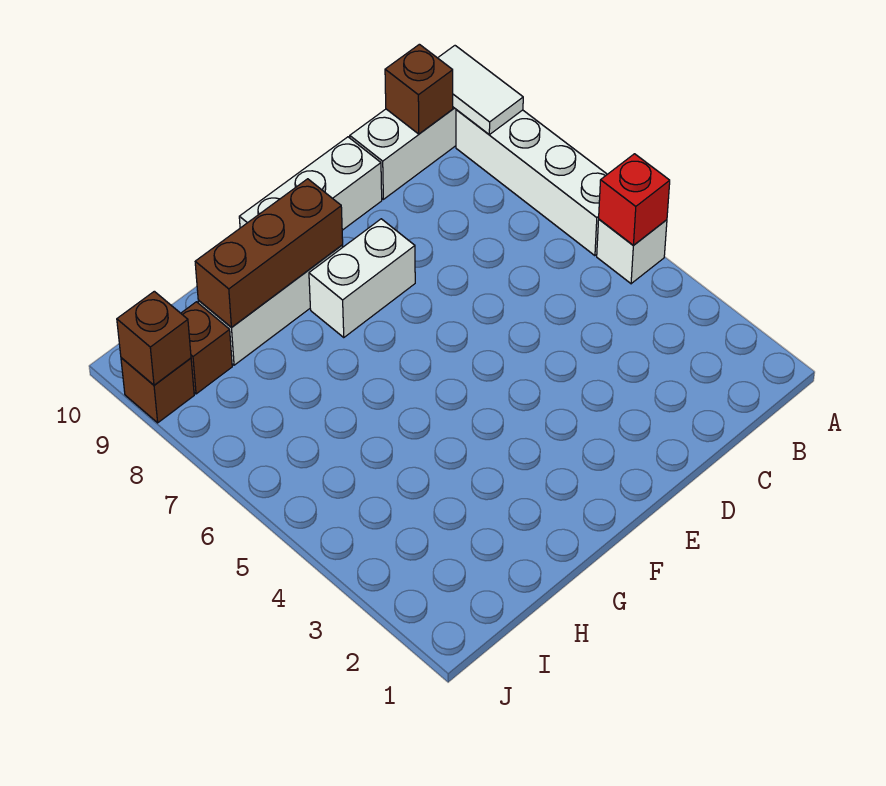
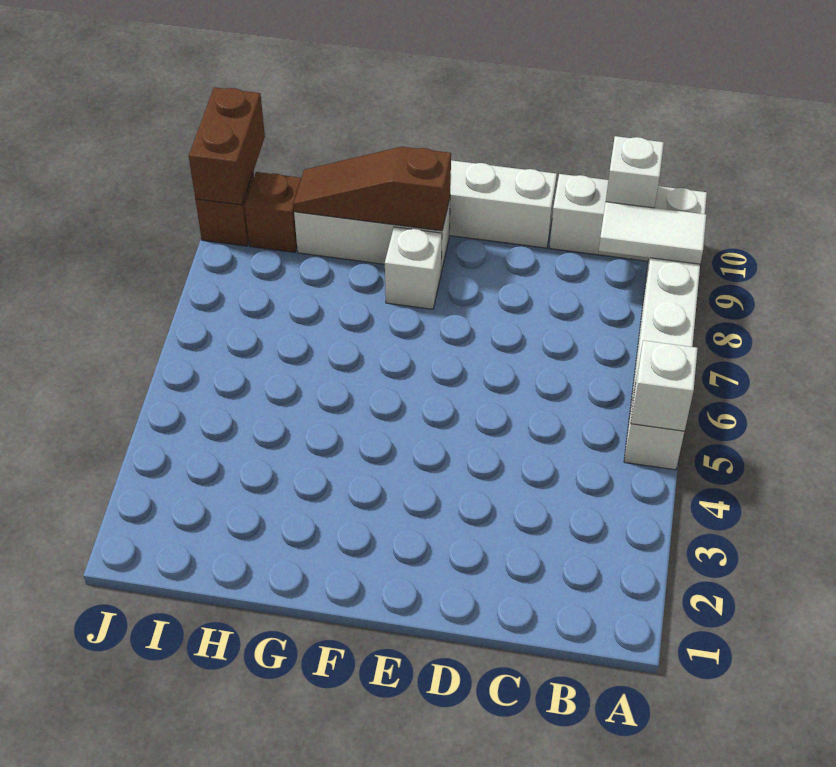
red 1x1 brick [599,154,670,245] -> white 1x1 brick [631,340,698,431]
white 1x2 tile [438,46,523,135] -> white 1x2 tile turned to [599,202,706,264]
brown 1x1 brick [385,44,453,134] -> white 1x1 brick [606,136,664,208]
white 1x2 brick [309,219,415,337] -> white 1x1 brick [385,227,442,309]
brown 1x3 brick [195,179,343,328] -> brown 1x3 slope [293,147,451,231]
brown 1x1 brick [117,291,191,385] -> brown 1x2 brick [189,87,265,205]

